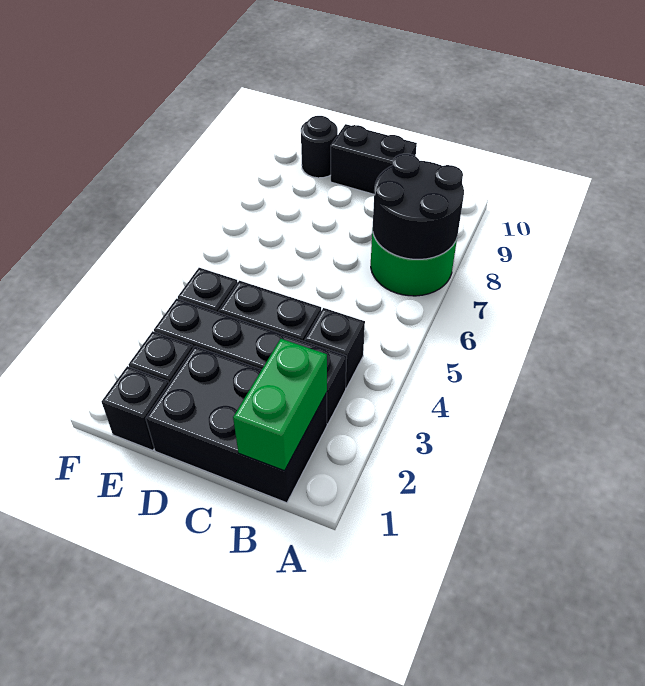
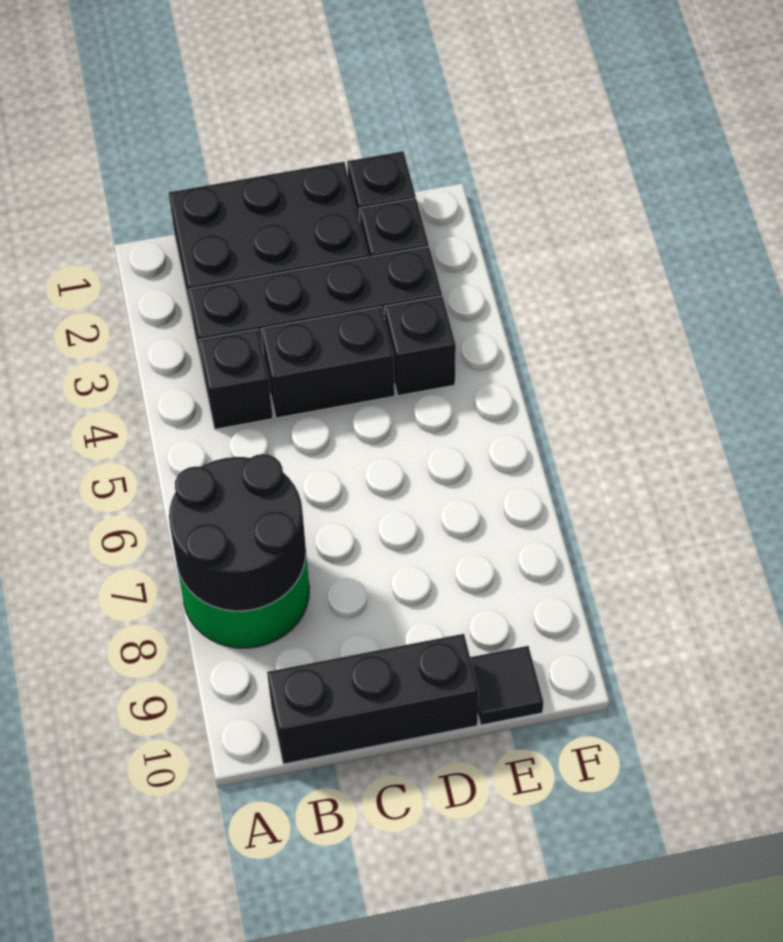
green 1x2 brick [233,339,327,471] -> none
black 1x2 brick [331,124,417,194] -> black 1x3 brick [267,634,479,764]
black 1x1 round brick [301,116,338,178] -> black 1x1 tile [470,646,543,725]

